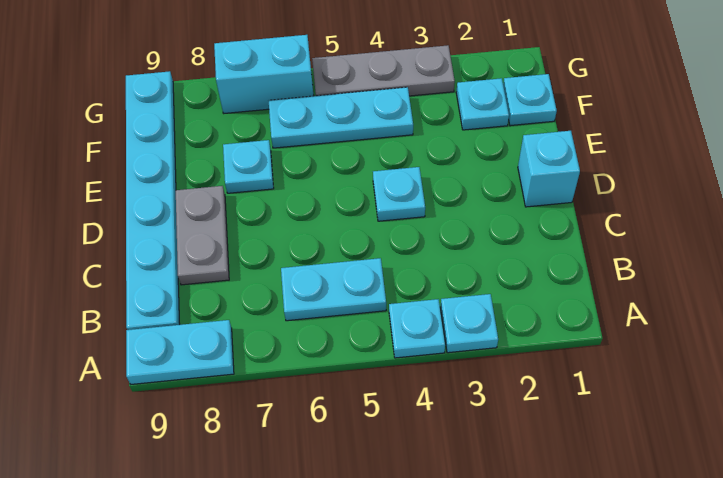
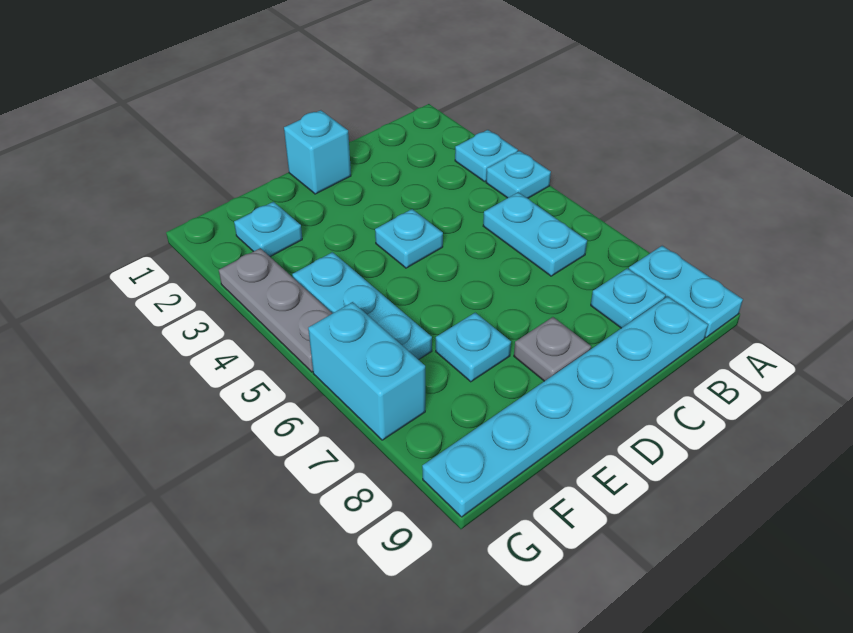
grey 1x2 plate [176,186,229,285] -> grey 1x1 plate [514,317,591,381]
cyan 1x1 plate [503,74,557,126] -> cyan 1x1 plate moved to [591,268,666,328]

